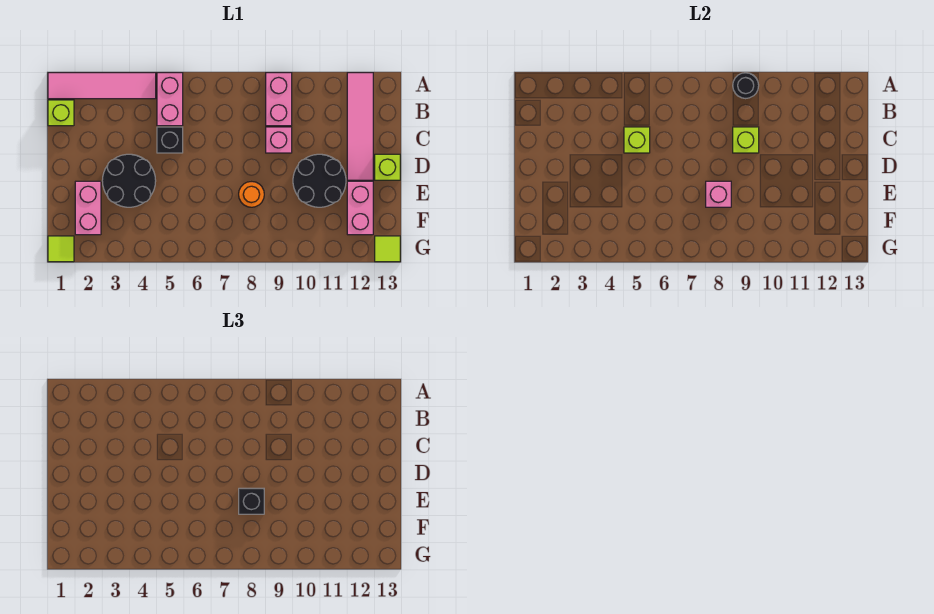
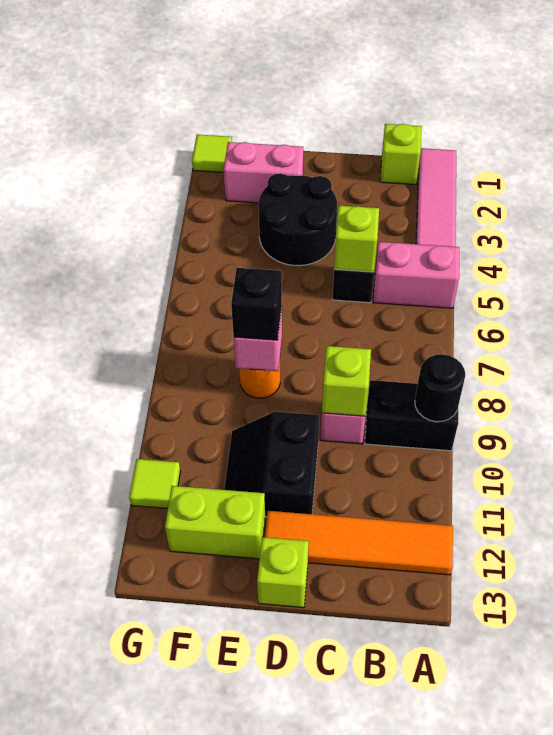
pink 1x2 brick [266,73,292,126] -> black 1x2 brick [365,380,458,451]
pink 1x4 tile [347,73,373,180] -> orange 1x4 tile [265,511,453,575]
black 2x2 round brick [293,154,346,207] -> black 2x2 slope [224,412,319,517]
pink 1x2 brick [347,181,373,235] -> lime 1x2 brick [165,486,265,559]
lime 1x1 tile [375,236,400,262] -> lime 1x1 tile moved to [129,459,181,509]

